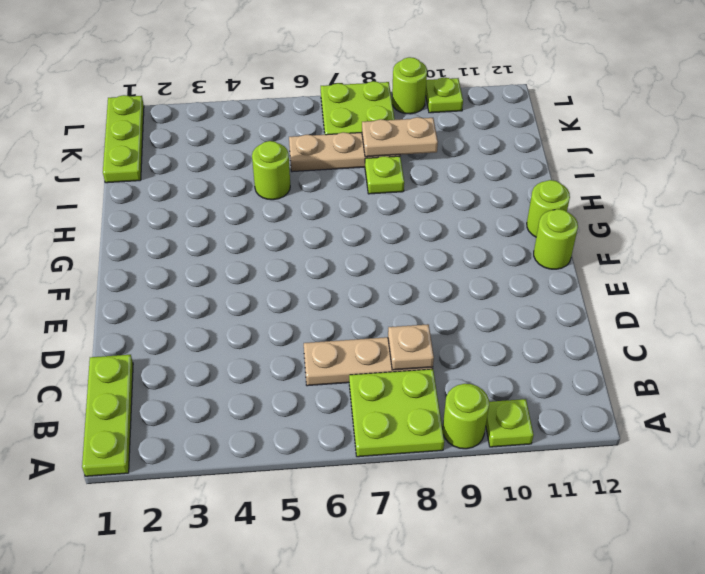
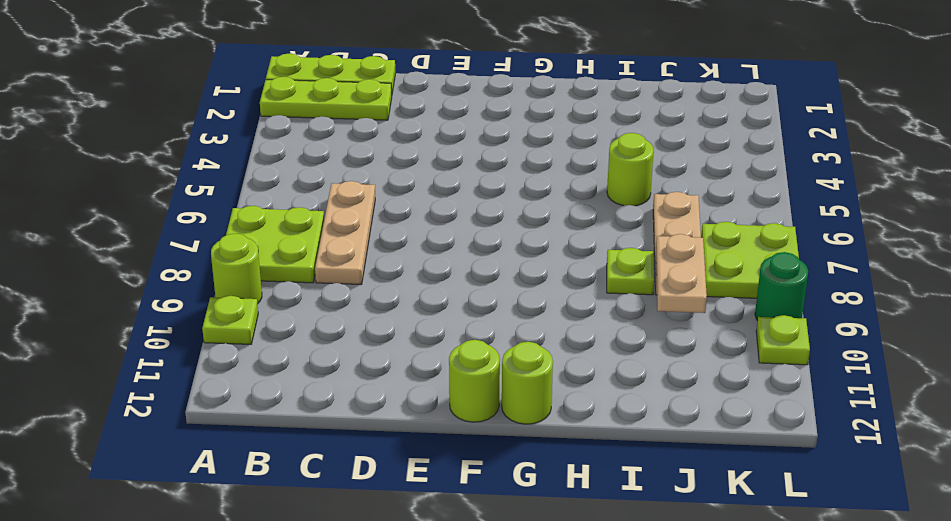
tan 1x1 plate [388,324,434,370] -> none
lime 1x3 plate [103,95,144,183] -> lime 1x3 plate moved to [260,77,392,120]
lime 1x1 round brick [392,57,427,114] -> green 1x1 round brick [755,252,808,321]

